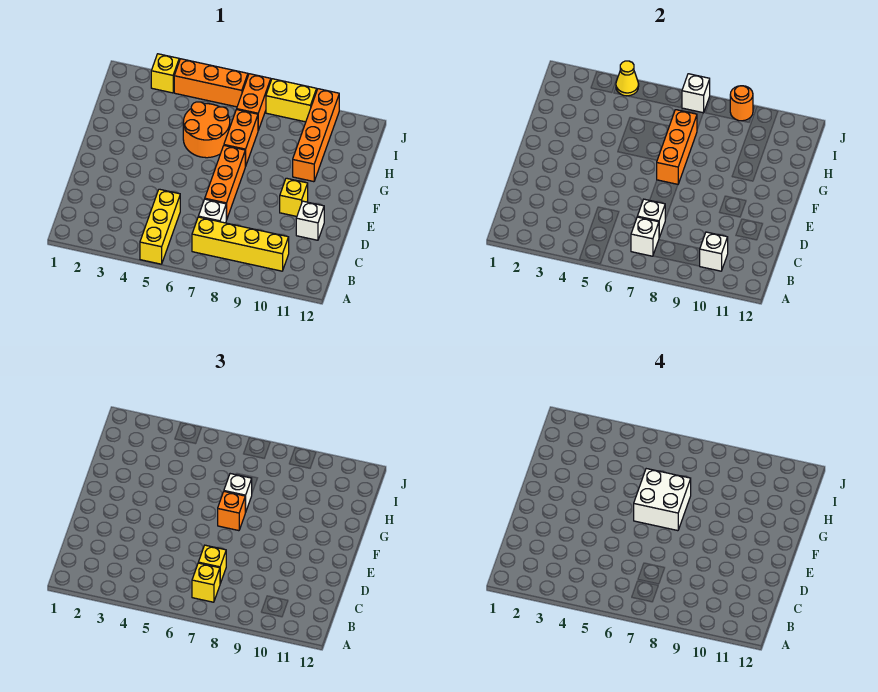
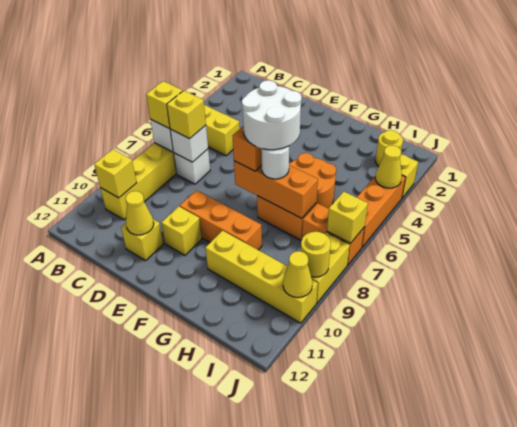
white 1x1 brick [700,232,728,271] -> yellow 1x1 brick [94,149,137,198]
orange 1x3 brick [205,146,245,220] -> orange 1x3 brick moved to [180,190,262,250]
white 1x1 brick [296,201,324,240] -> yellow 1x1 brick [121,219,163,261]
none -> yellow 1x1 cone [126,191,154,235]
white 2x2 brick [634,469,691,531] -> white 2x2 round brick [242,80,302,150]
white 1x1 brick [224,474,252,512] -> white 1x1 round brick [261,146,289,179]
orange 1x4 brick [293,89,339,182] -> yellow 1x4 brick [206,231,318,323]
none -> yellow 1x1 round brick [375,130,403,166]
white 1x1 brick [682,74,710,113] -> yellow 1x1 brick [327,192,368,243]
orange 1x1 round brick [730,86,753,121] -> yellow 1x1 round brick [301,232,331,277]
none -> yellow 1x1 cone [283,251,313,298]

